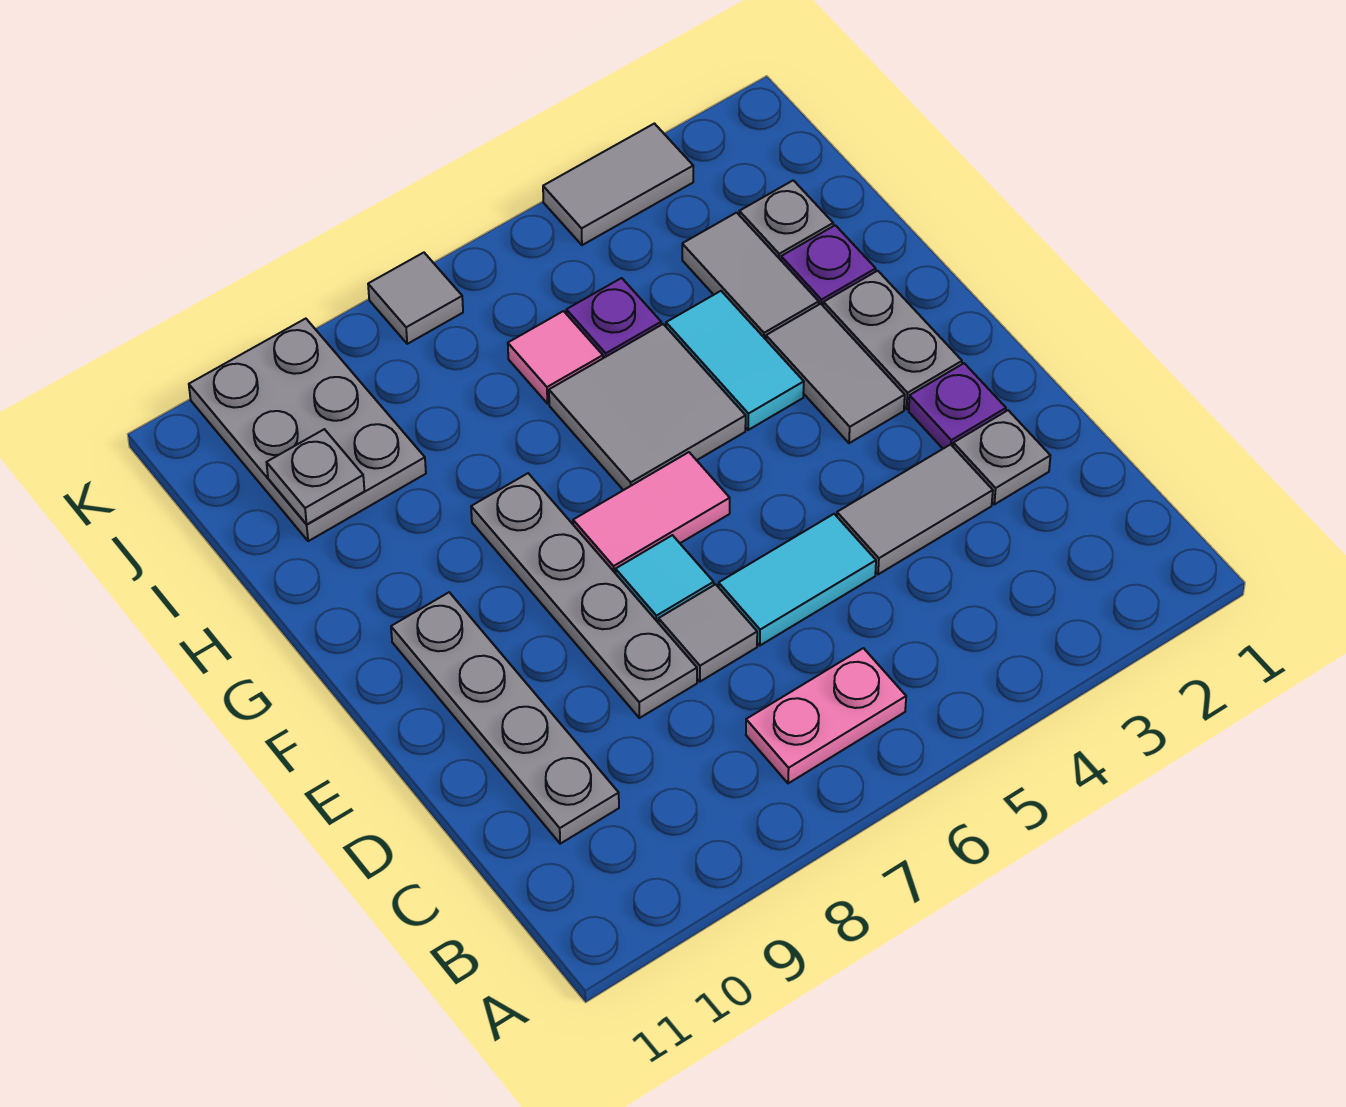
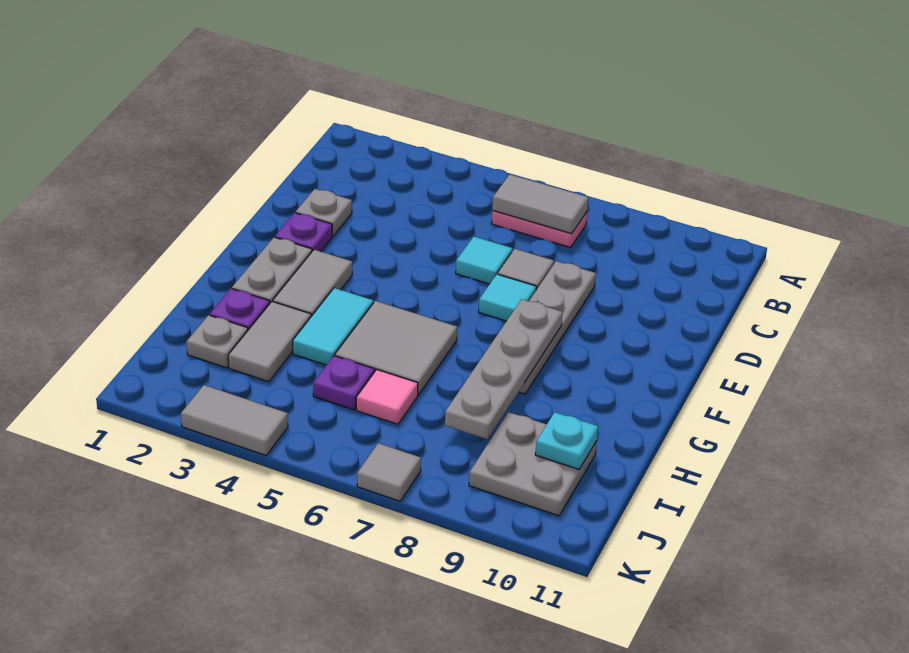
grey 1x4 plate [391,592,619,844] -> grey 1x4 plate moved to [445,299,563,439]
grey 1x2 tile [837,444,993,574] -> grey 1x2 tile moved to [492,174,588,234]
cyan 1x2 tile [719,514,876,645] -> cyan 1x1 tile [456,237,513,284]
pink 1x2 tile [573,452,730,574] -> none
grey 2x3 plate [189,319,426,541] -> grey 2x2 plate [469,412,597,516]
grey 1x1 plate [267,429,364,524] -> cyan 1x1 plate [535,412,598,469]

